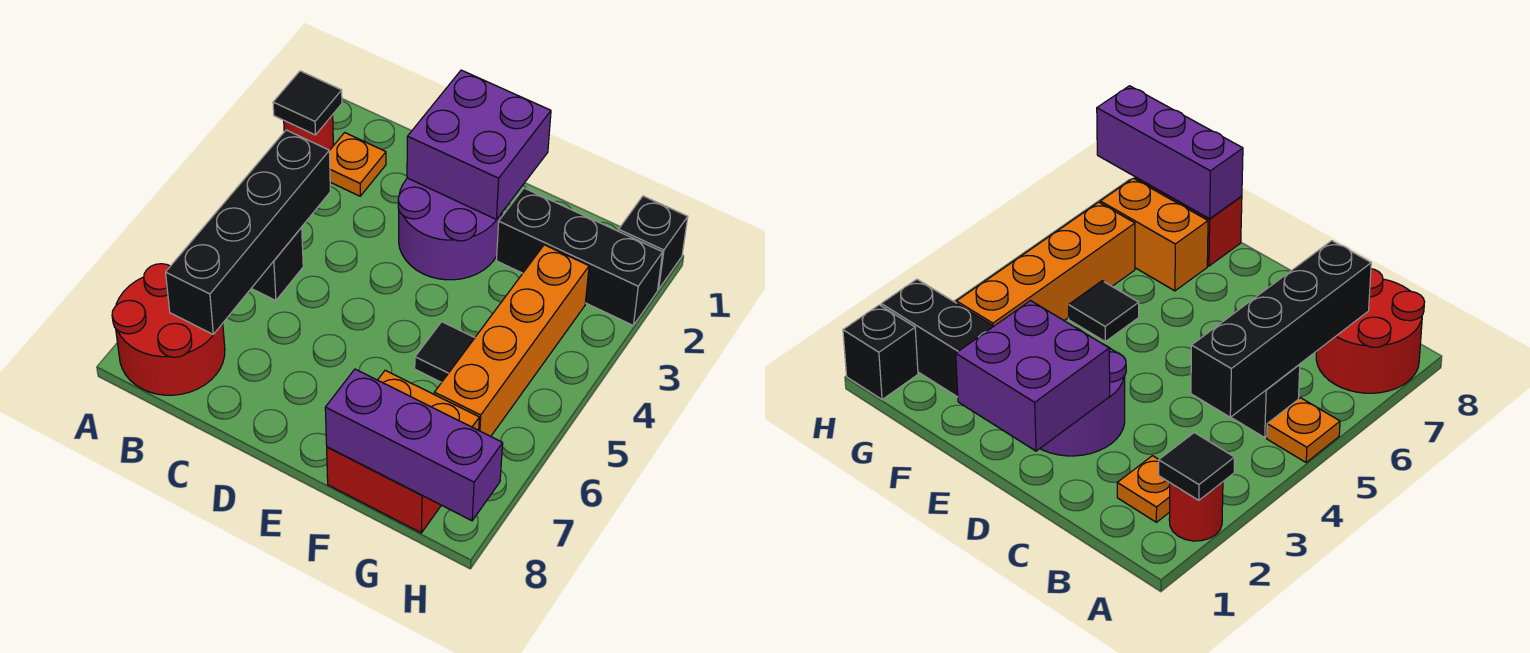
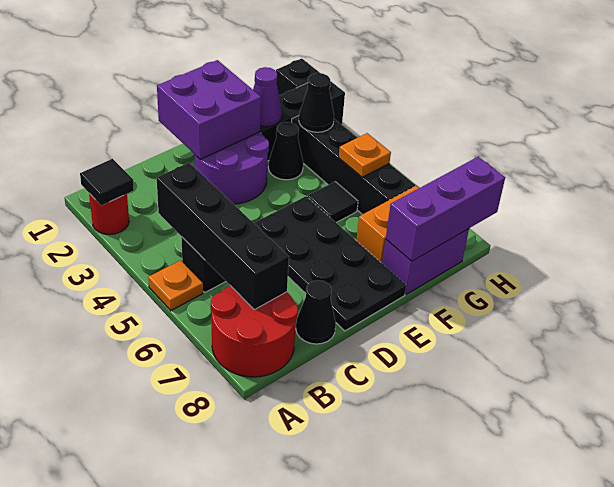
orange 1x1 plate [329,133,386,196] -> orange 1x1 plate moved to [339,133,391,177]
none -> black 1x1 cone [296,280,336,344]
none -> black 2x4 plate [254,196,406,331]
none -> purple 1x1 cone [253,67,282,127]
none -> black 1x1 cone [268,122,303,180]
red 1x2 brick [327,447,441,533] -> purple 1x2 brick [382,229,469,295]
orange 1x4 brick [434,245,589,436] -> black 1x4 brick [292,116,415,214]
none -> black 1x1 cone [299,73,334,132]

